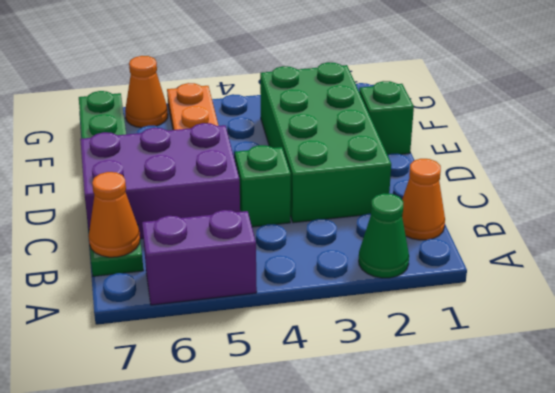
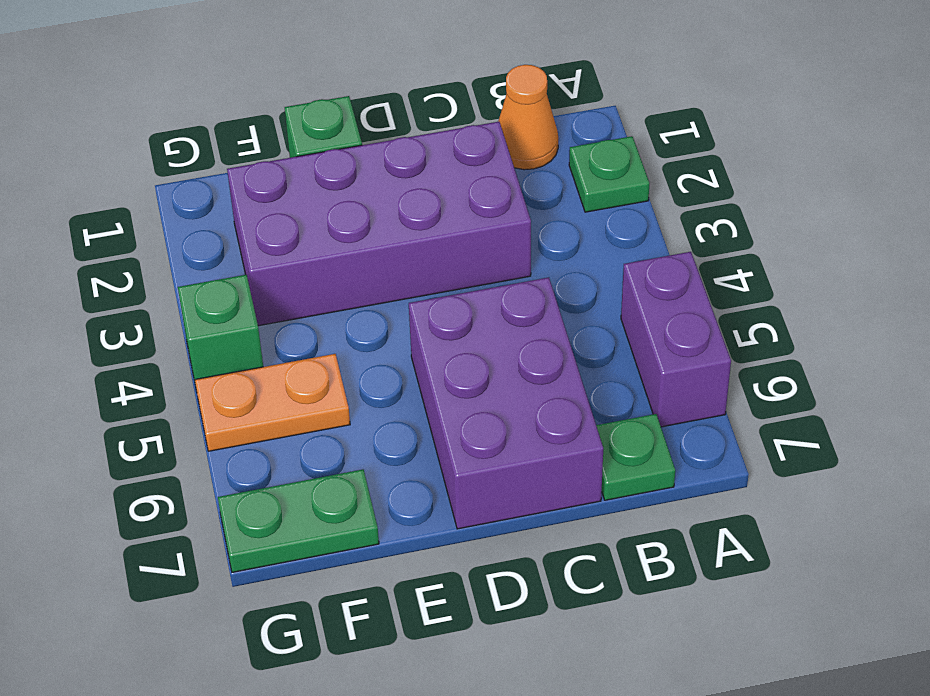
green 1x1 cone [359,193,409,278] -> green 1x1 plate [569,136,649,212]
orange 1x1 cone [89,172,140,257] -> none
green 2x4 brick [260,62,391,223] -> purple 2x4 brick [227,122,531,326]
green 1x1 brick [235,145,291,227] -> green 1x1 brick moved to [178,275,263,386]
orange 1x1 cone [125,56,168,128] -> none

